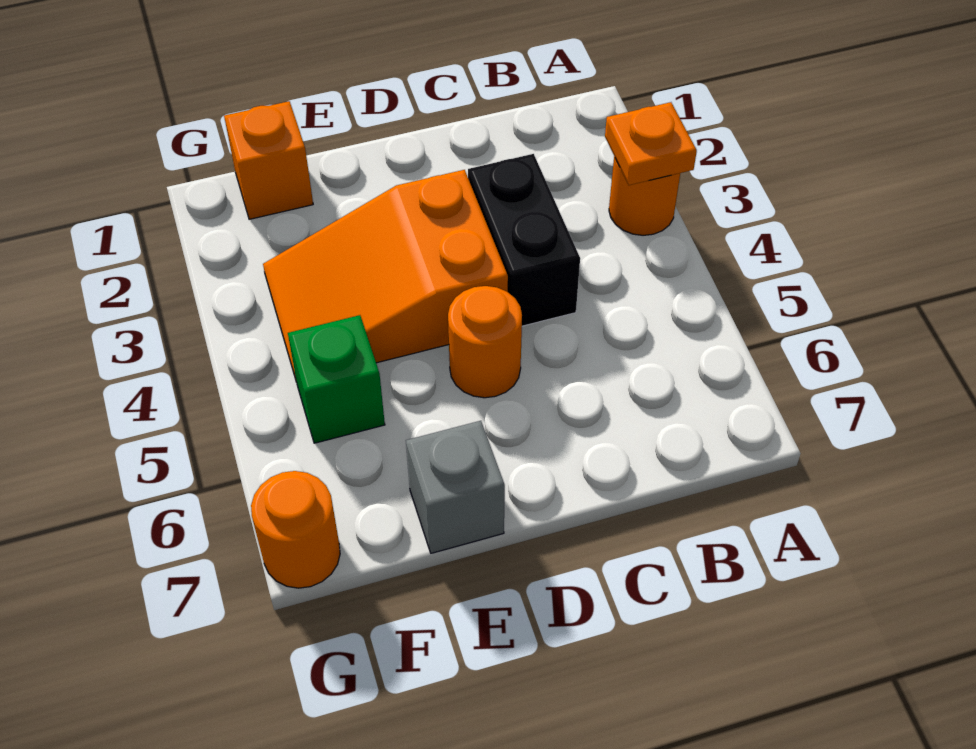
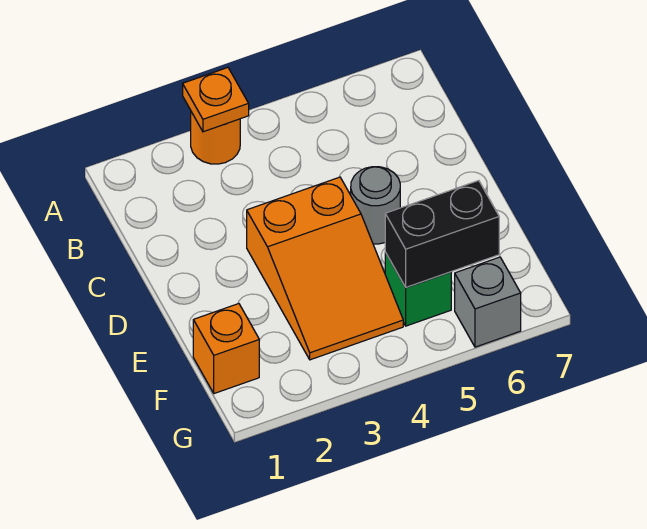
black 1x2 brick [468,154,580,326] -> black 1x2 brick moved to [385,181,499,287]
orange 1x1 round brick [448,286,522,398] -> grey 1x1 round brick [351,167,400,244]
grey 1x1 brick [406,421,505,553] -> grey 1x1 brick moved to [455,257,521,347]
orange 1x1 round brick [251,471,340,588] -> none

